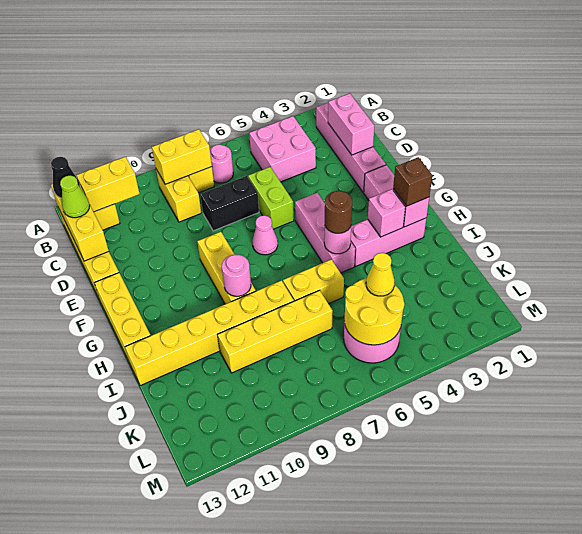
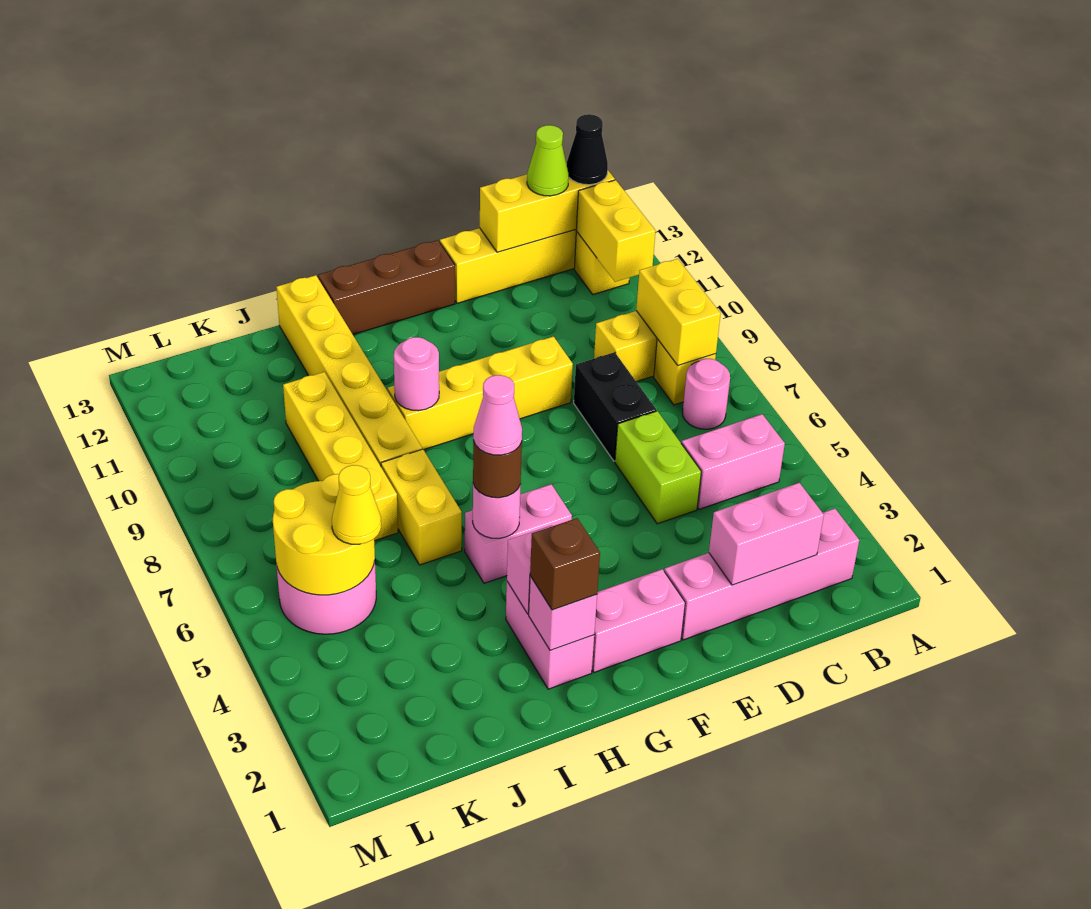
pink 2x2 brick [249,116,316,182] -> pink 1x2 brick [681,414,785,509]
lime 1x2 brick [248,167,294,229] -> lime 1x2 brick turned to [615,411,701,524]
pink 1x3 brick [295,193,355,273] -> pink 1x2 brick [465,484,572,583]
pink 1x1 cone [253,215,278,255] -> pink 1x1 cone moved to [473,375,522,455]
yellow 1x3 brick [197,232,256,304] -> yellow 1x4 brick [388,337,573,450]
yellow 1x3 brick [95,273,151,361] -> brown 1x3 brick [318,240,455,334]
pink 1x3 brick [351,218,426,267] -> pink 1x2 brick [506,582,594,689]

